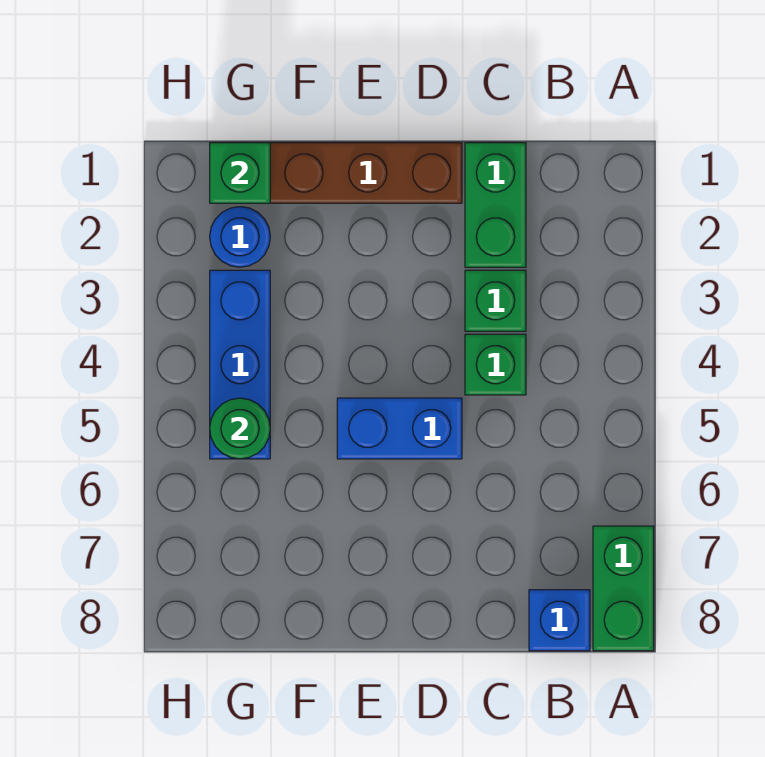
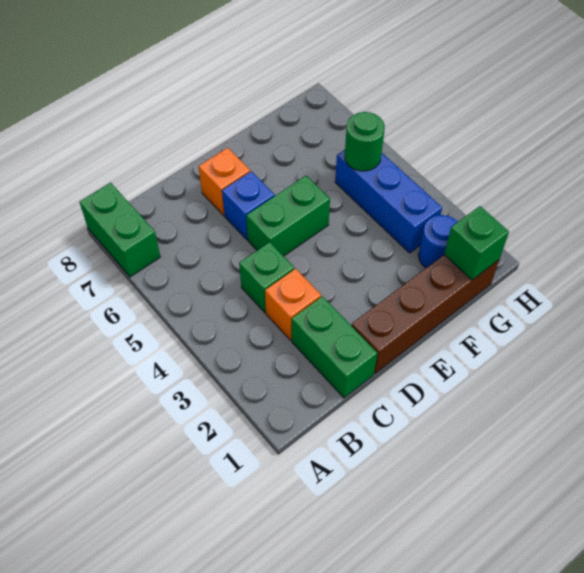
blue 1x1 brick [529,590,590,651] -> blue 1x1 brick moved to [222,171,275,240]
green 1x1 brick [465,270,526,331] -> orange 1x1 brick [265,269,321,340]
blue 1x2 brick [337,398,462,459] -> green 1x2 brick [246,176,330,256]
none -> orange 1x1 brick [199,148,250,215]

